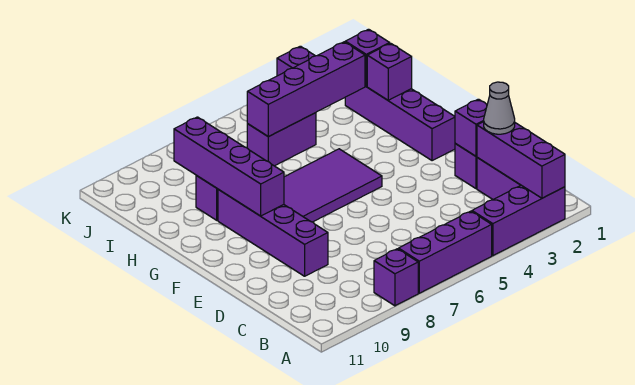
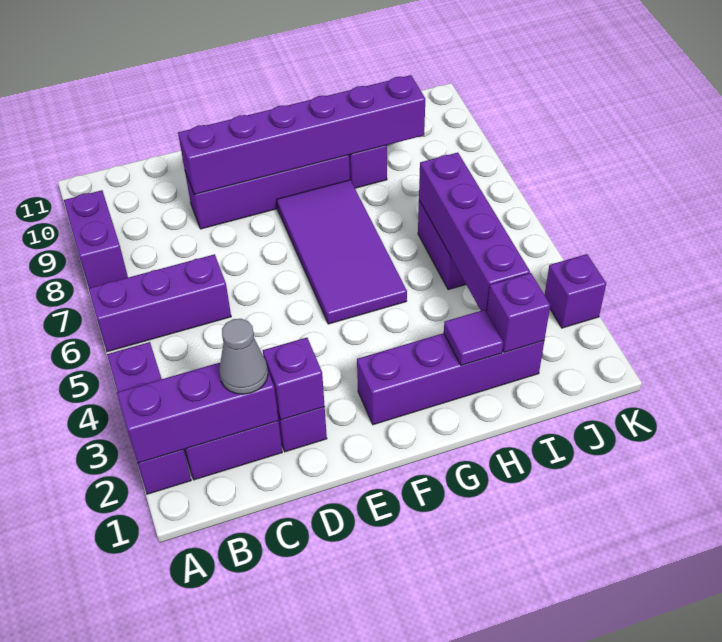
purple 1x3 brick [399,211,492,293] -> purple 1x3 brick turned to [88,254,231,352]
purple 1x1 brick [374,249,418,306] -> purple 1x2 brick [64,190,128,288]
purple 1x4 brick [174,117,284,216] -> purple 1x6 brick [178,75,425,195]
purple 1x1 brick [367,43,412,100] -> purple 1x1 tile [444,310,503,366]

